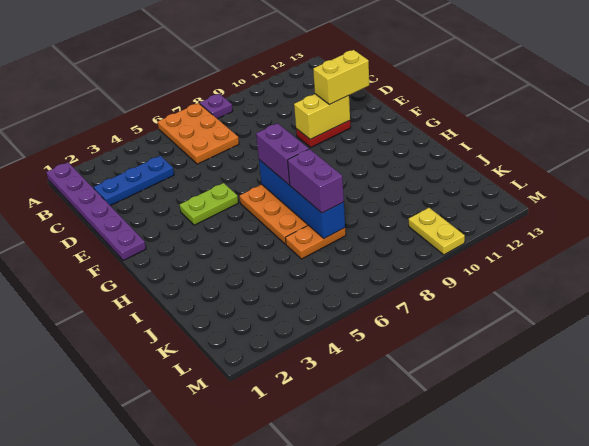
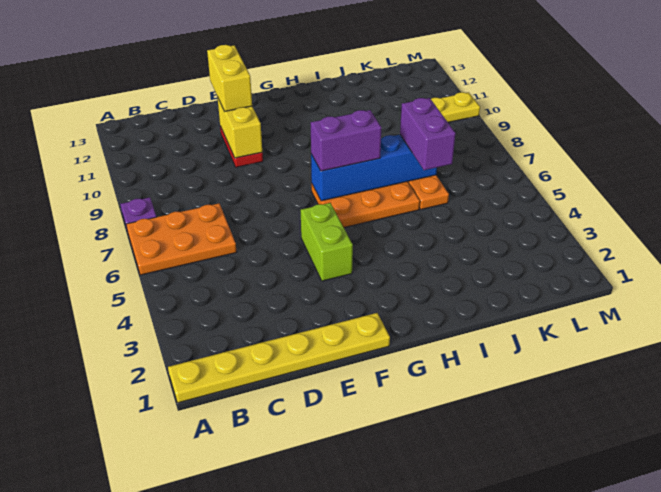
purple 1x6 plate [46,162,146,261] -> yellow 1x6 plate [168,313,390,403]
blue 1x3 plate [94,156,174,206] -> none
lime 1x2 plate [180,183,238,225] -> lime 1x2 brick [301,203,353,281]
purple 1x2 brick [288,149,344,213] -> purple 1x2 brick turned to [400,98,456,170]

